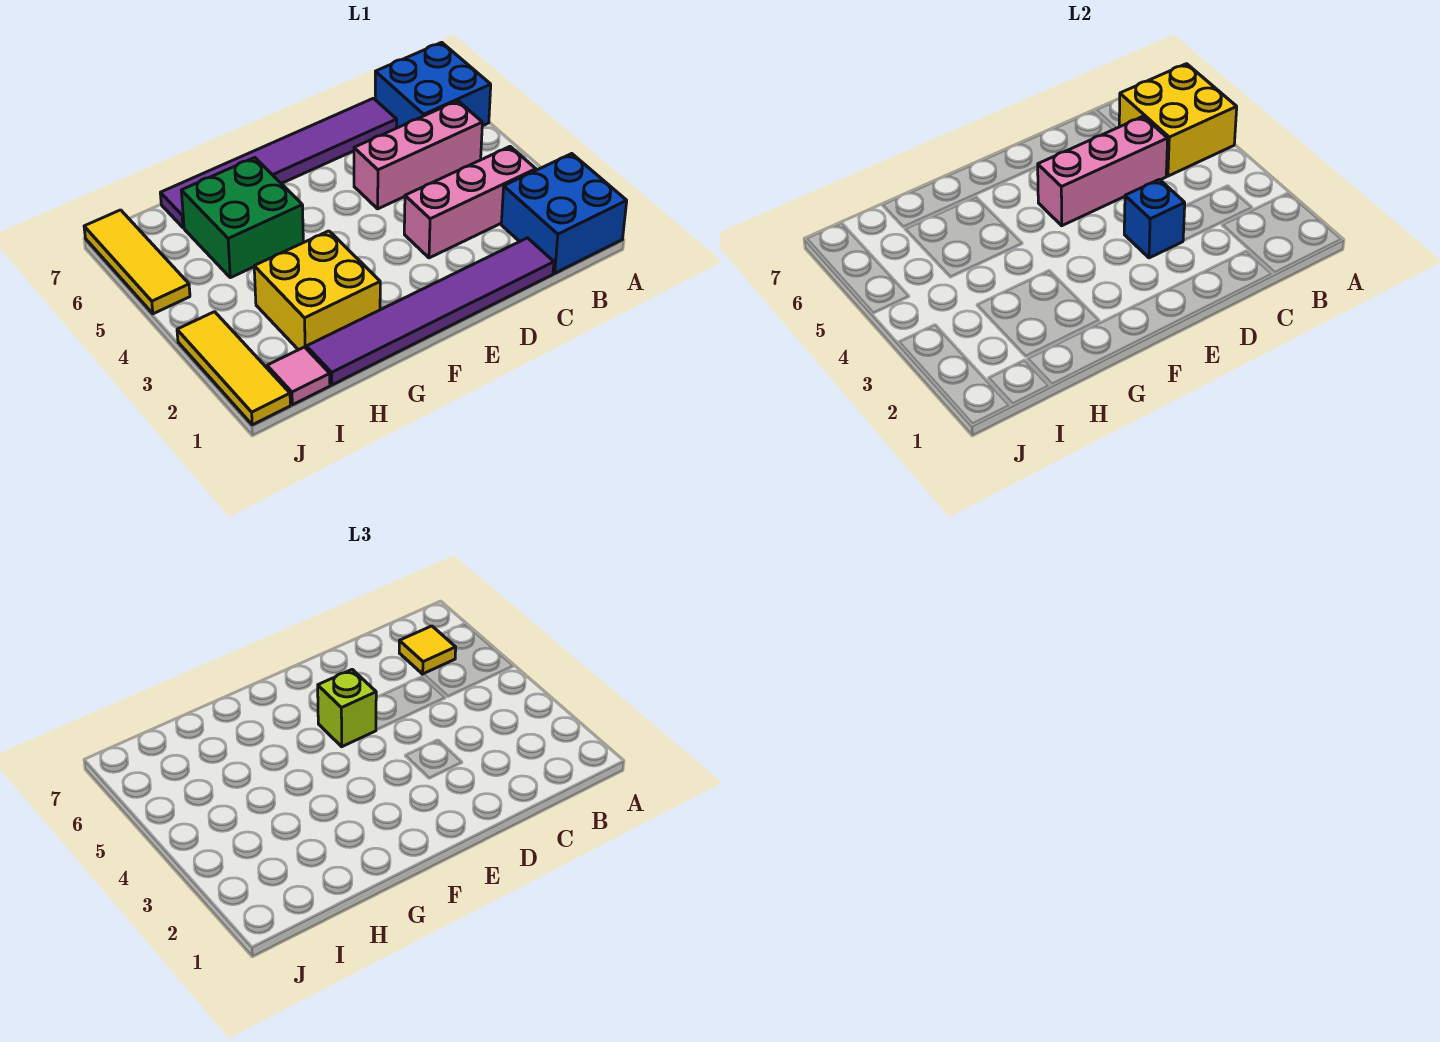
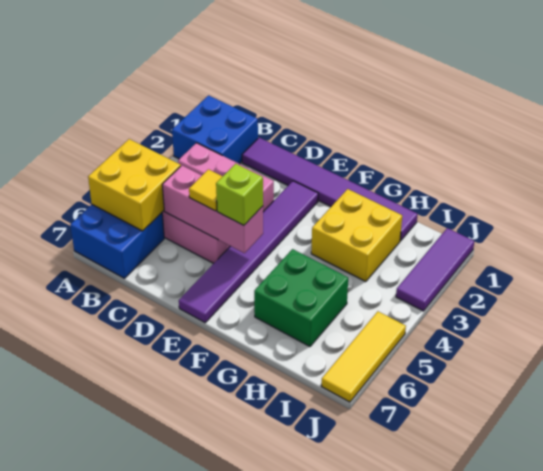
yellow 1x1 tile [399,626,456,674] -> yellow 1x1 tile moved to [189,169,223,211]
purple 1x6 tile [160,98,397,228] -> purple 1x6 tile turned to [179,181,318,323]
blue 1x1 brick [1124,179,1185,258] -> none
pink 1x1 tile [267,347,330,405] -> none
yellow 1x3 tile [177,312,290,425] -> purple 1x3 tile [396,228,474,311]

